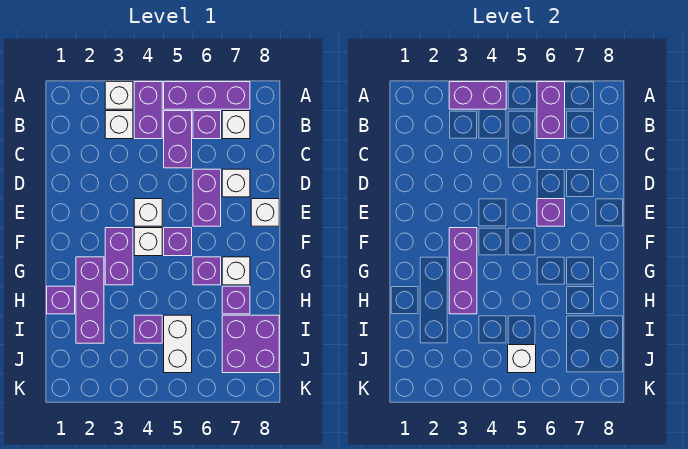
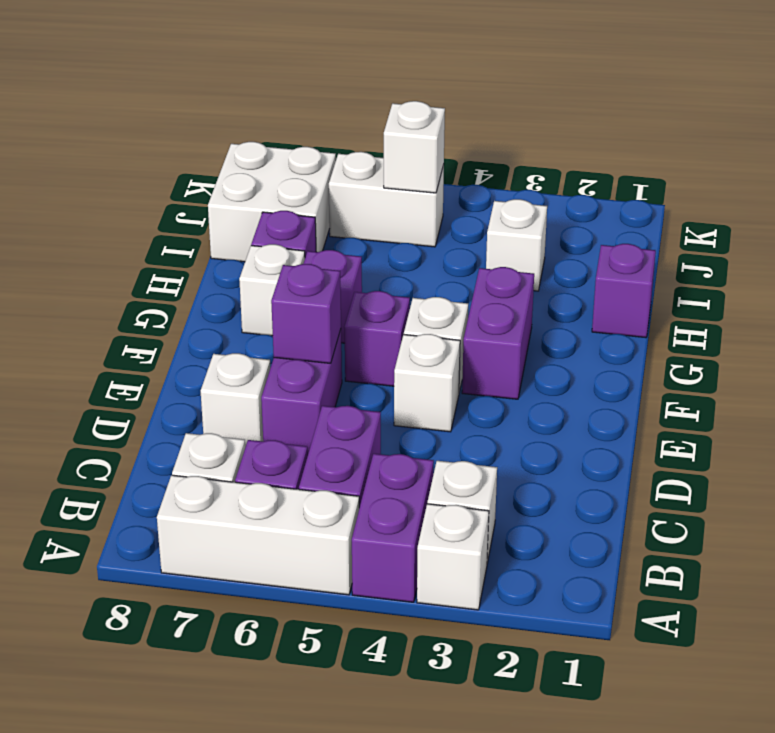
purple 1x2 brick [449,82,506,109] -> none
purple 1x3 brick [164,82,250,109] -> white 1x3 brick [157,475,359,595]
purple 1x2 brick [537,82,565,139] -> none
white 1x1 brick [251,199,279,226] -> white 1x1 brick moved to [486,199,547,291]
purple 1x3 brick [449,228,477,314] -> none
purple 1x3 brick [76,257,104,343] -> none
purple 1x1 brick [134,315,162,343] -> none
white 1x2 brick [164,315,192,373] -> white 1x2 brick turned to [329,152,444,247]
purple 2x2 brick [222,315,279,373] -> white 2x2 brick [208,142,336,262]

